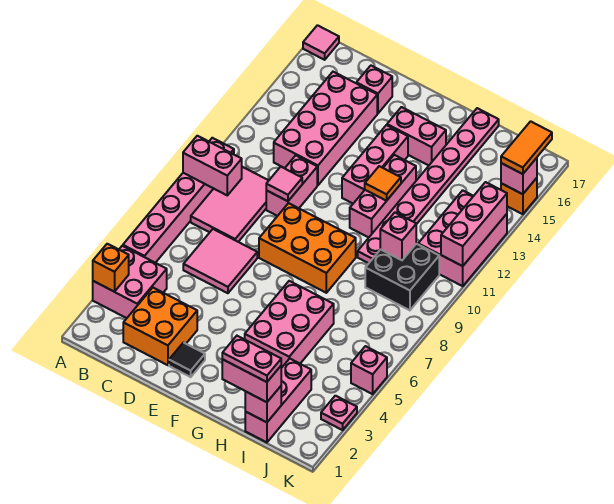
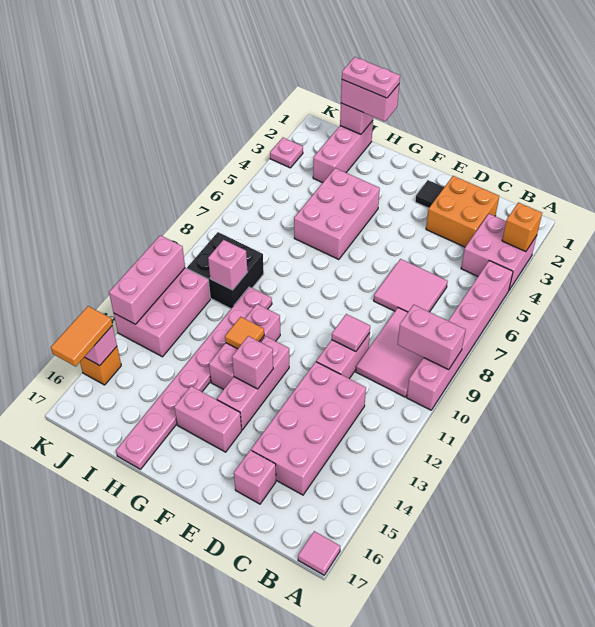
orange 2x3 brick [259,203,356,293] -> none
pink 1x1 brick [351,346,387,394] -> pink 1x1 brick moved to [232,336,273,389]

